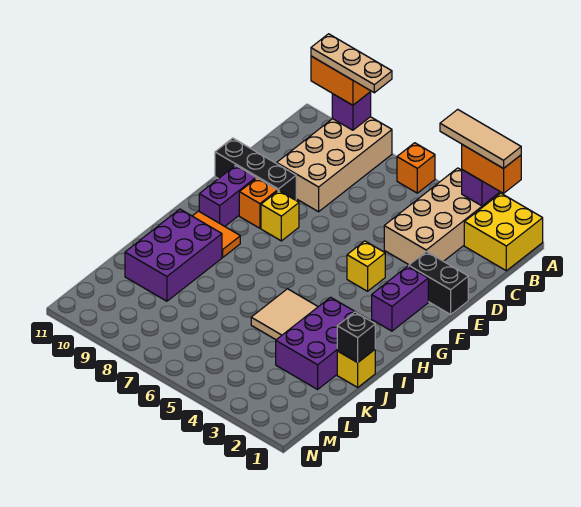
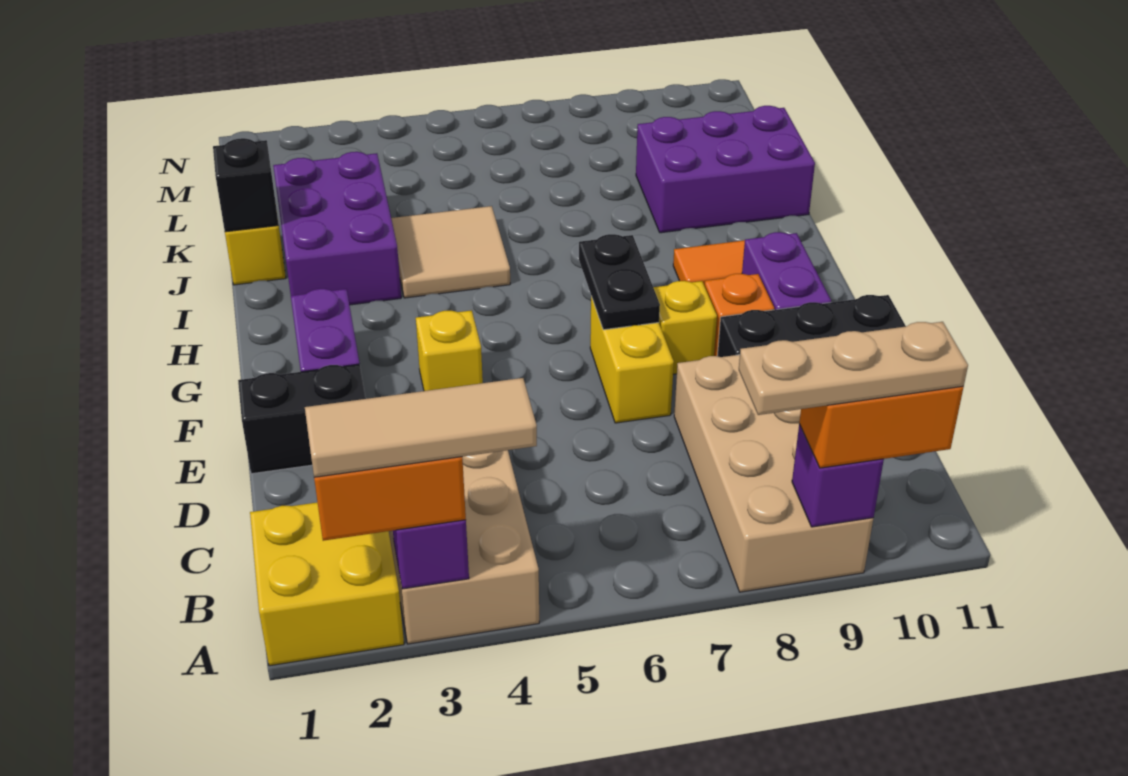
orange 1x1 brick [397,143,435,193] -> none
none -> yellow 1x2 brick [590,296,674,423]
none -> black 1x2 plate [579,234,660,330]
purple 2x3 brick [125,209,222,301] -> purple 2x3 brick turned to [636,106,815,233]

